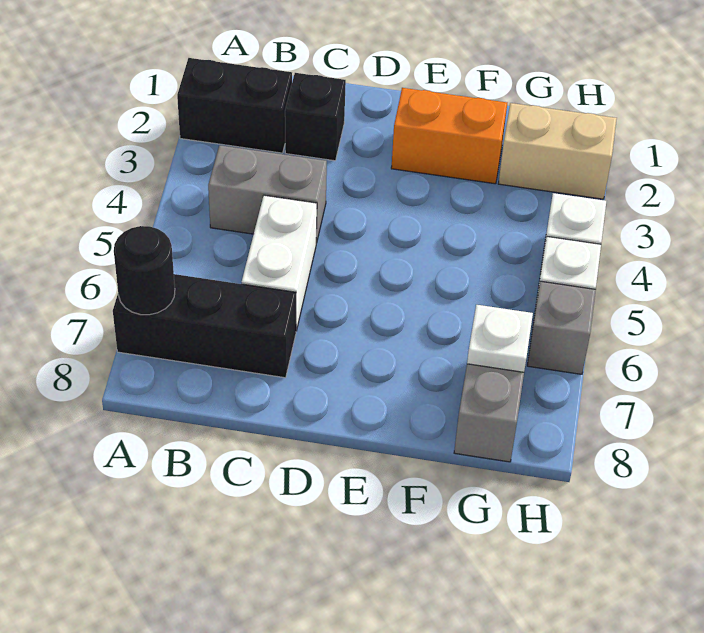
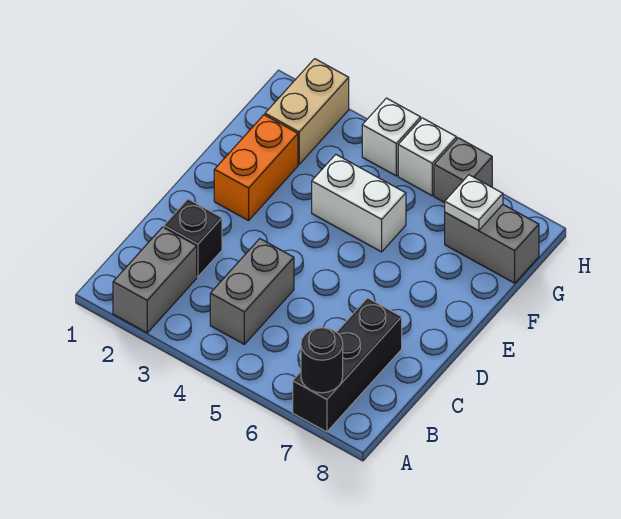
black 1x2 brick [177,58,292,153] -> grey 1x2 brick [113,227,197,333]
white 1x2 brick [242,195,317,331] -> white 1x2 brick moved to [312,155,406,252]

